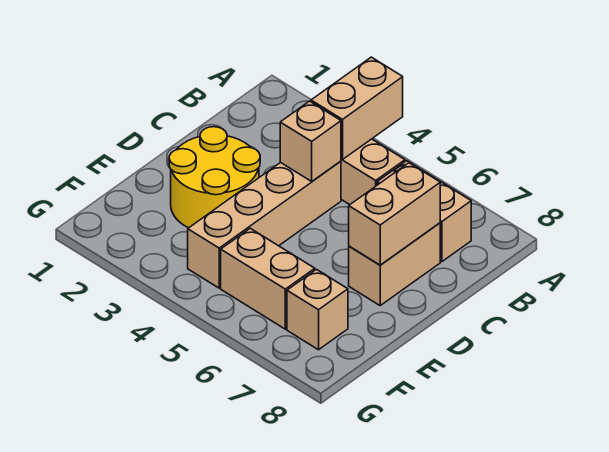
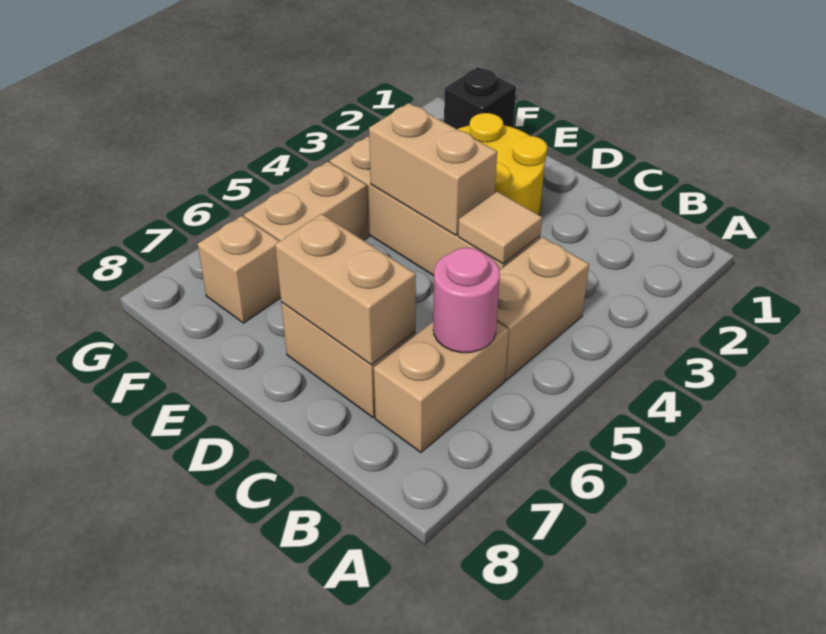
tan 1x2 brick [311,57,403,159] -> tan 1x2 brick moved to [369,103,497,235]
none -> pink 1x1 round brick [433,248,500,353]
tan 1x1 brick [280,101,341,181] -> tan 1x1 tile [458,192,542,264]
none -> black 1x1 brick [444,67,516,129]

